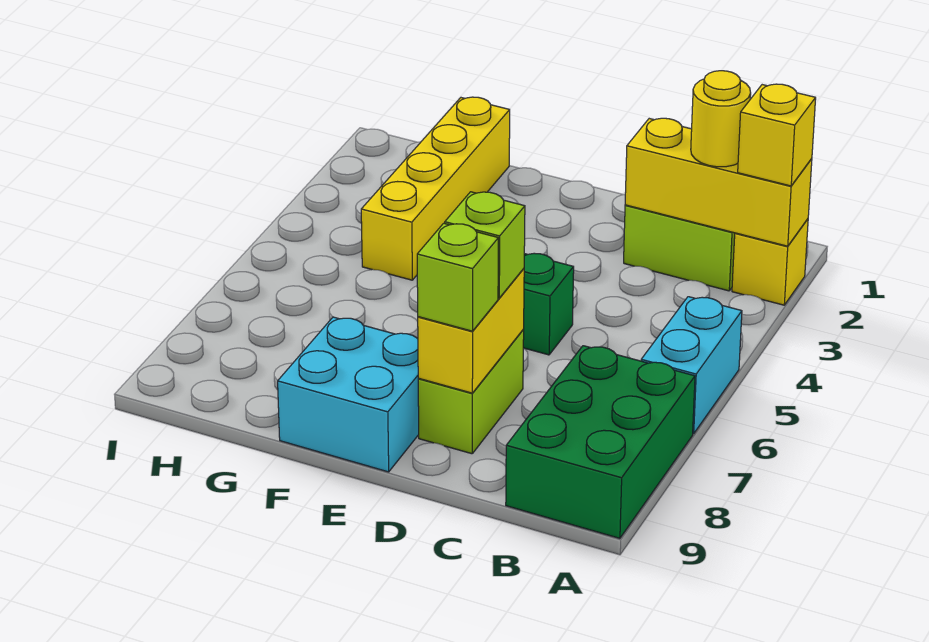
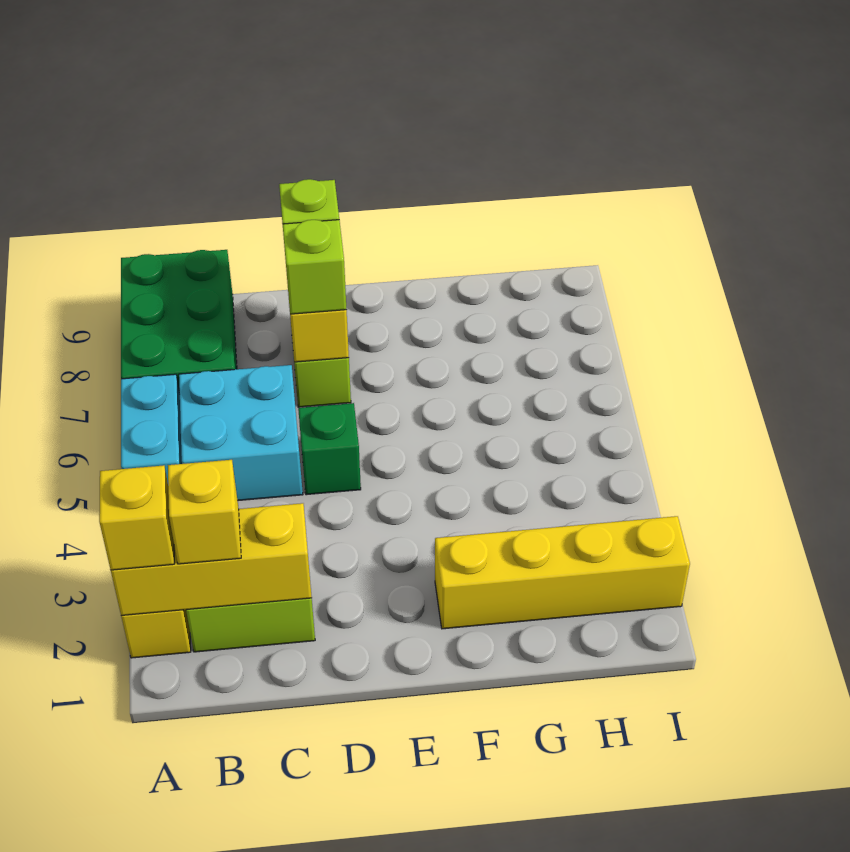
yellow 1x1 round brick [691,71,751,167] -> yellow 1x1 brick [168,460,241,564]
cyan 2x2 brick [278,317,419,472] -> cyan 2x2 brick moved to [179,365,303,501]
yellow 1x4 brick [361,97,510,280] -> yellow 1x4 brick turned to [435,516,690,629]

